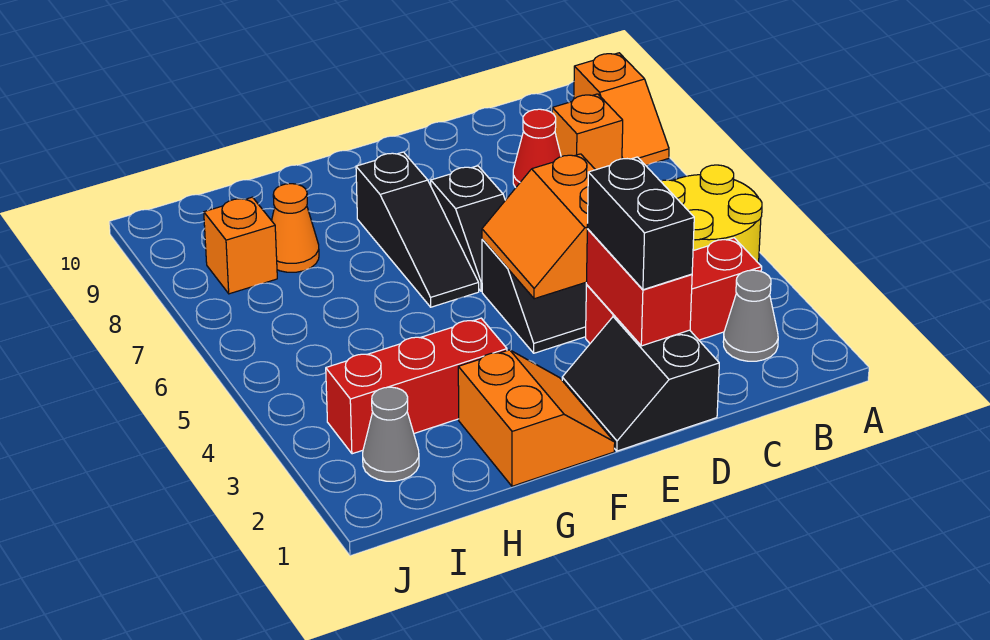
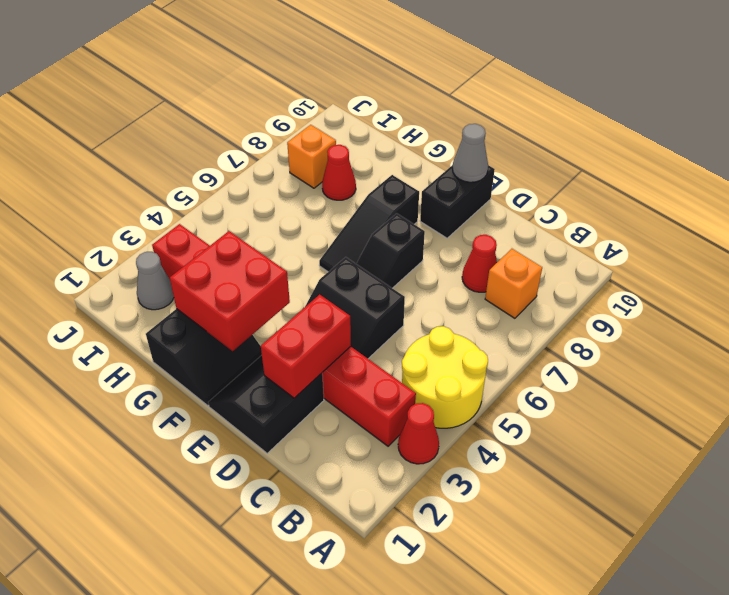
none -> red 1x1 cone [398,403,439,464]
orange 1x2 slope [574,53,669,165] -> none
grey 1x1 cone [723,270,778,361] -> grey 1x1 cone moved to [452,124,488,182]
black 1x2 brick [587,157,694,290] -> black 1x2 brick moved to [420,165,495,238]
orange 2x2 slope [482,154,595,299] -> none
orange 2x2 slope [458,350,615,486] -> black 2x2 slope [146,309,262,406]
none -> red 2x2 brick [170,231,290,351]
orange 1x1 cone [272,184,319,272] -> red 1x1 cone [322,145,356,200]

